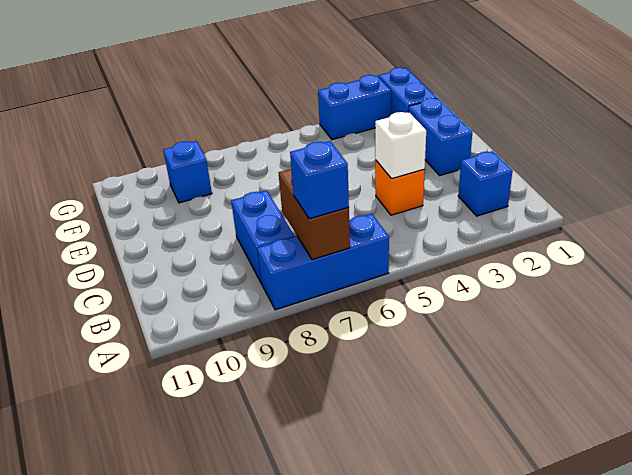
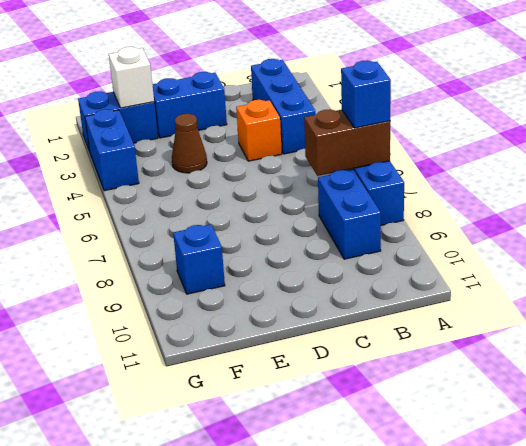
blue 1x1 brick [458,151,513,216] -> blue 1x3 brick [251,59,316,154]
blue 1x2 brick [231,190,294,282] -> blue 1x2 brick turned to [318,170,381,259]
white 1x1 brick [375,112,426,179] -> white 1x1 brick moved to [109,47,154,108]
none -> brown 1x1 cone [172,114,207,173]

